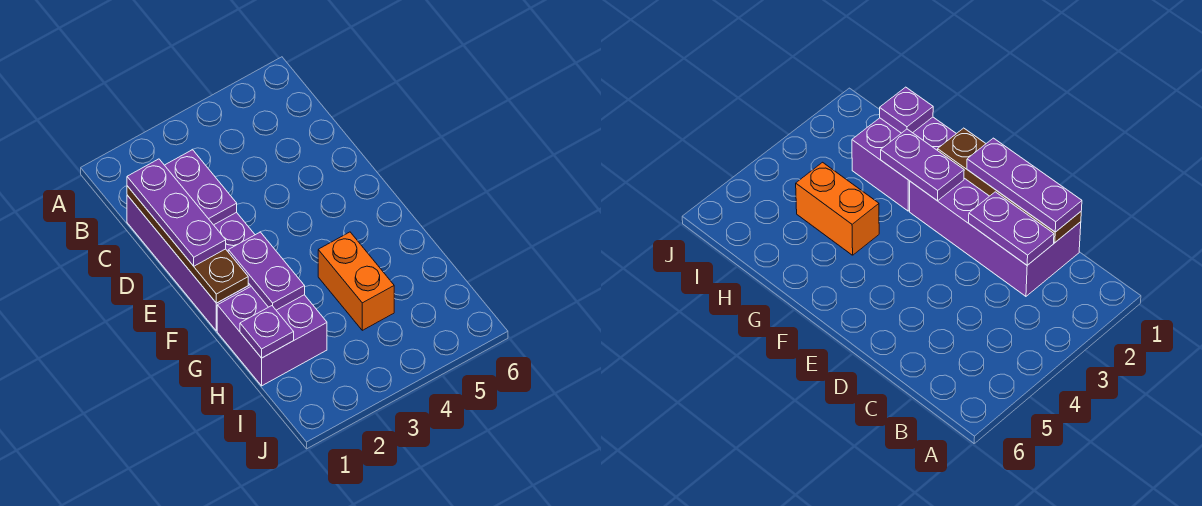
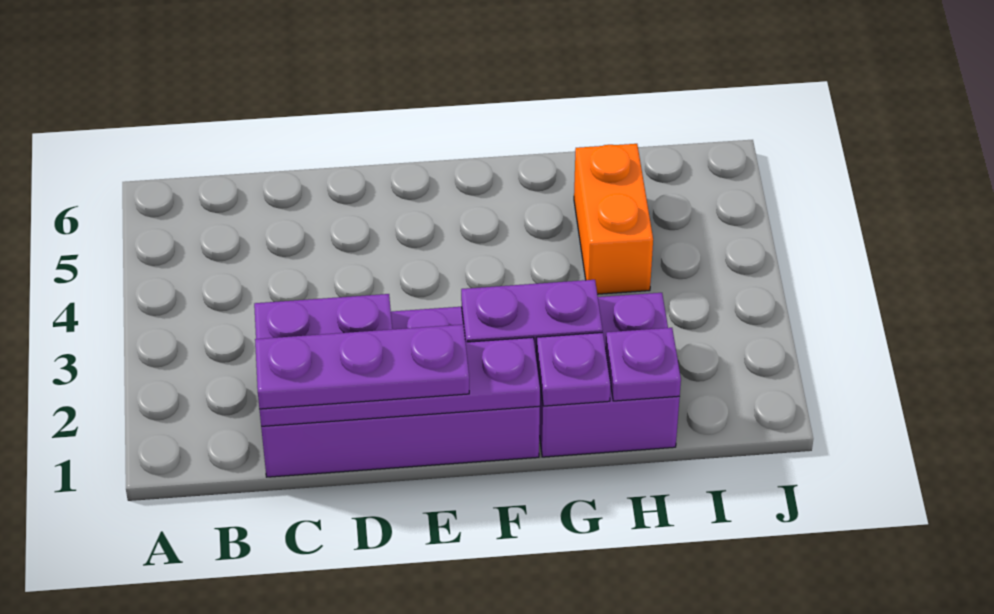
brown 1x4 plate [127,186,248,303] -> purple 1x4 plate [259,337,540,426]
none -> purple 1x1 plate [537,333,611,406]
orange 1x2 brick [318,232,394,330] -> orange 1x2 brick turned to [574,144,653,294]

